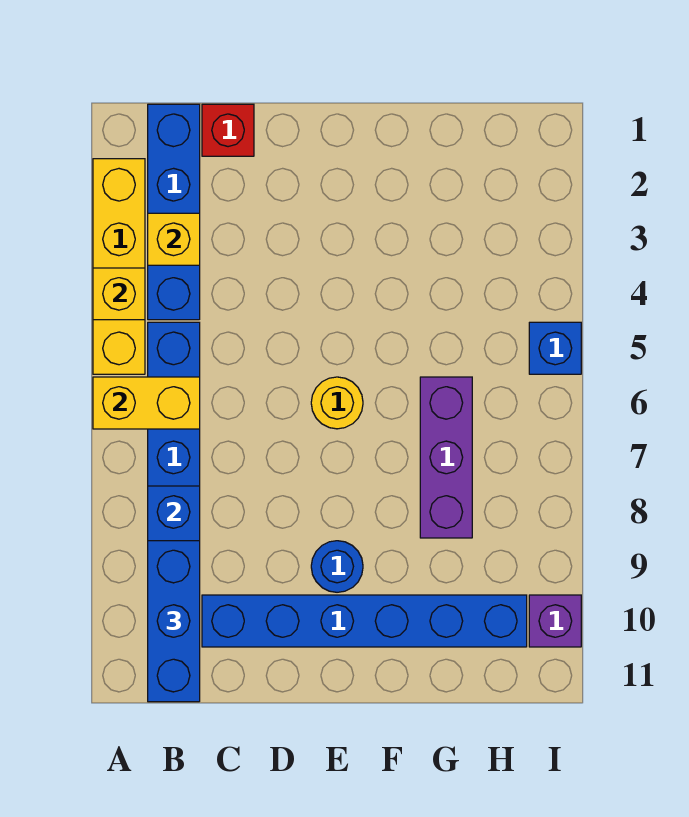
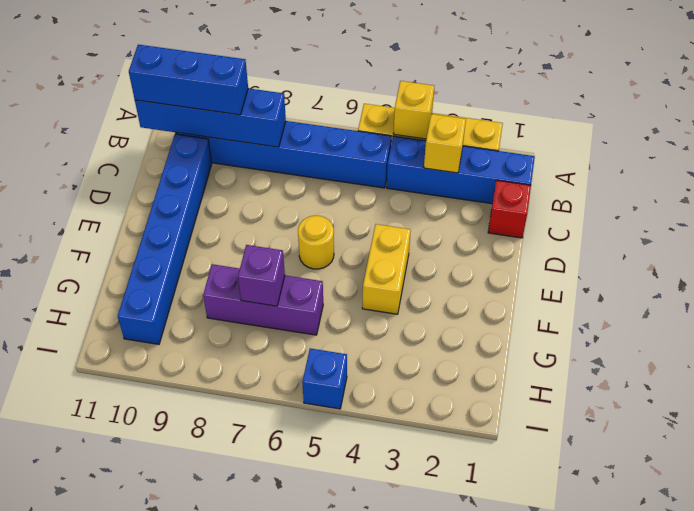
yellow 1x2 brick [93,377,200,429] -> yellow 1x2 brick moved to [362,224,411,314]
blue 1x1 round brick [311,541,363,592] -> none
purple 1x1 brick [529,595,581,647] -> purple 1x1 brick moved to [238,245,285,306]

